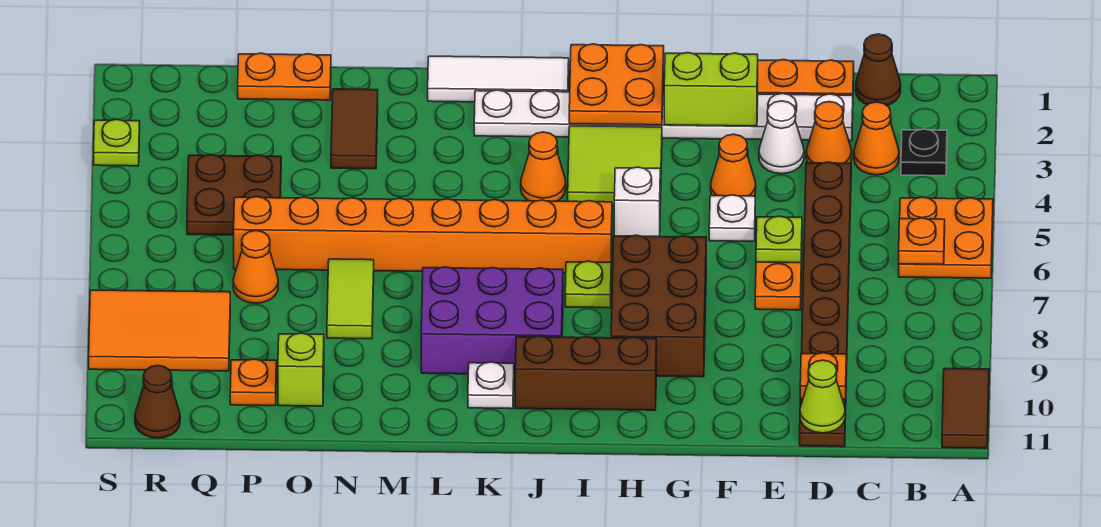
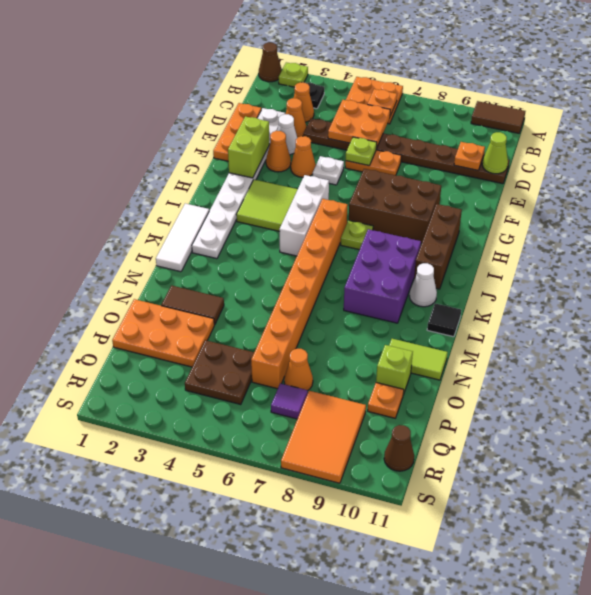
brown 1x1 cone [856,34,901,105] -> brown 1x1 cone moved to [259,42,282,82]
orange 2x2 plate [569,44,664,125] -> orange 2x2 plate moved to [328,100,390,148]
white 1x1 brick [614,167,660,236] -> white 1x3 brick [279,175,329,256]
orange 1x1 cone [521,132,566,201] -> orange 1x1 cone moved to [266,131,291,172]
white 1x1 plate [468,362,514,409] -> white 1x1 cone [409,263,437,307]
none -> black 1x1 tile [427,303,461,337]
lime 1x2 tile [327,259,374,339] -> lime 1x2 tile moved to [389,339,448,380]
orange 1x2 plate [238,53,331,100] -> orange 2x3 plate [112,299,214,367]
none -> purple 1x1 tile [271,383,308,419]
lime 1x1 plate [94,119,140,166] -> lime 1x1 plate moved to [279,62,308,87]

